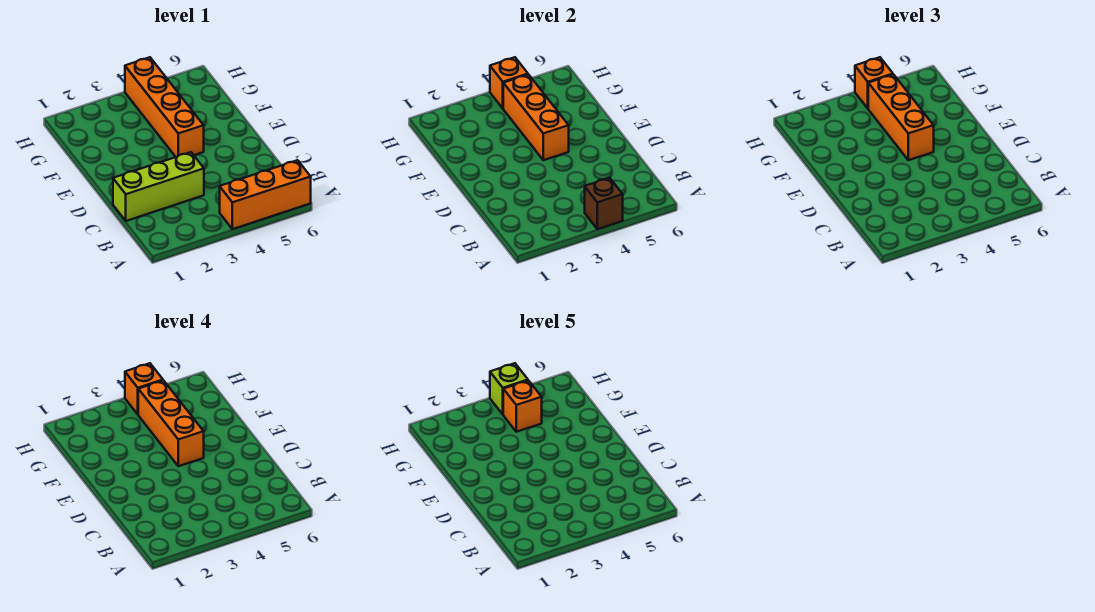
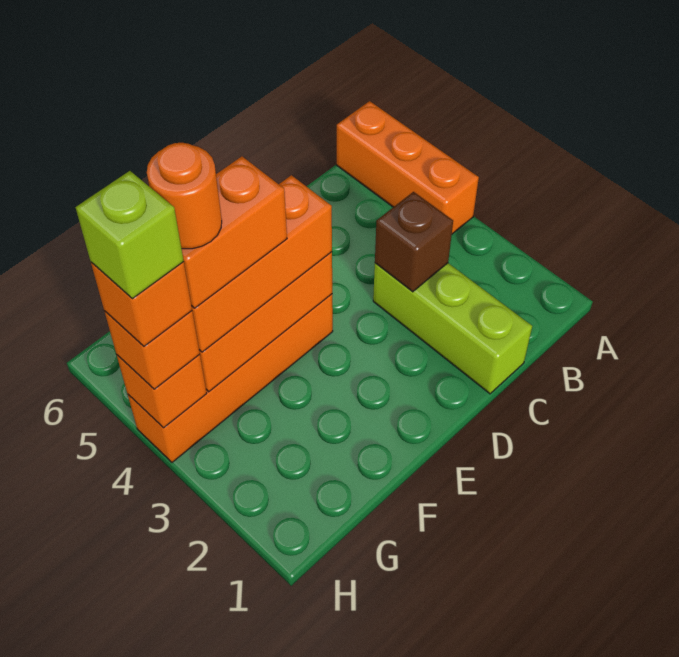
brown 1x1 brick [585,178,623,229] -> brown 1x1 brick moved to [375,192,453,292]
orange 1x3 brick [138,381,204,466] -> orange 1x2 brick [182,156,287,308]
orange 1x1 brick [503,381,542,432] -> orange 1x1 round brick [147,143,222,249]

